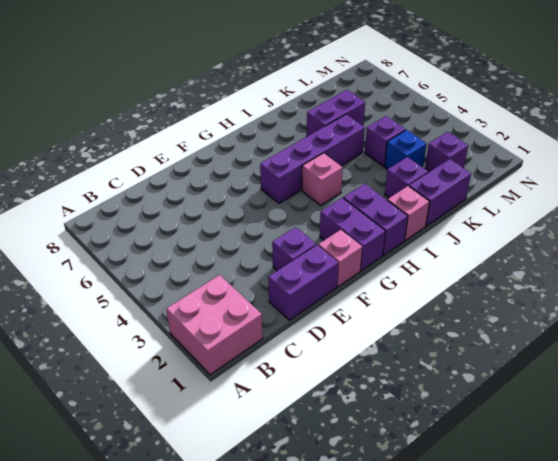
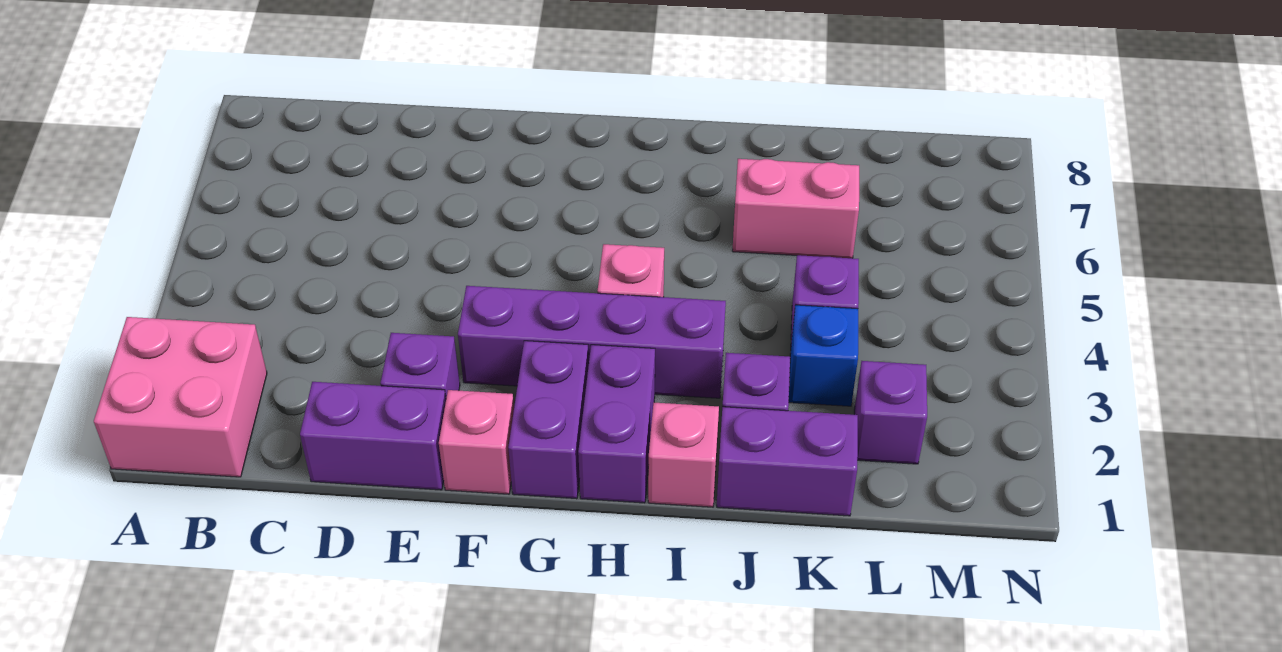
purple 1x4 brick [260,114,365,203] -> purple 1x4 brick moved to [458,286,726,398]
purple 1x2 brick [307,90,365,136] -> pink 1x2 brick [732,159,859,258]

